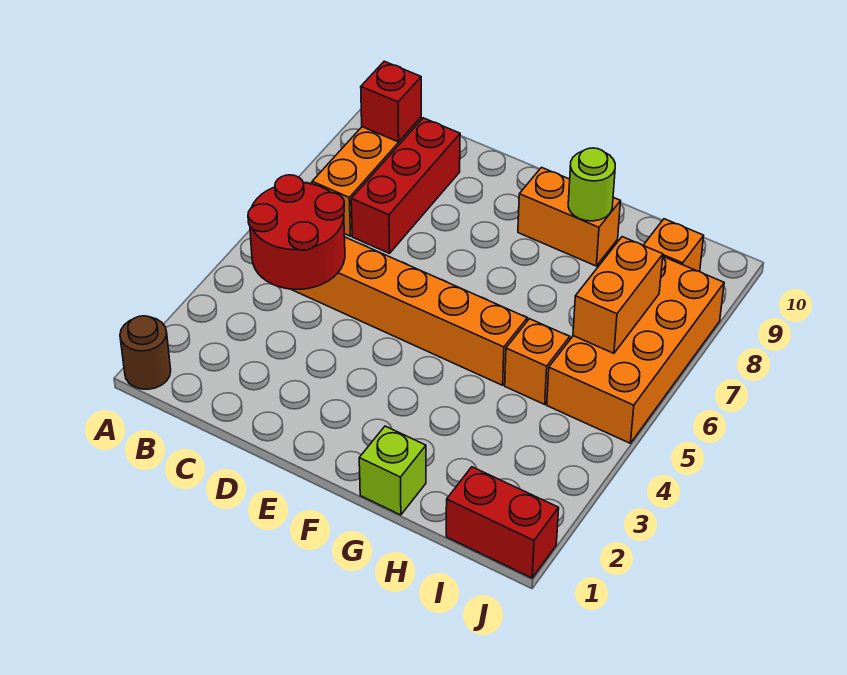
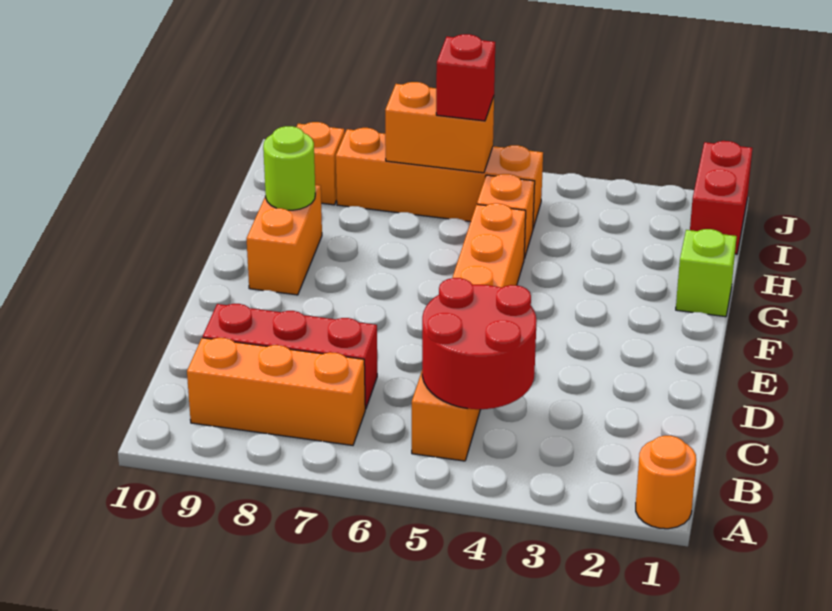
brown 1x1 round brick [120,316,171,389] -> orange 1x1 round brick [636,436,696,529]
red 1x1 brick [361,61,421,142] -> red 1x1 brick moved to [436,34,495,121]
orange 2x4 brick [547,257,724,443] -> orange 1x4 brick [336,128,543,228]

